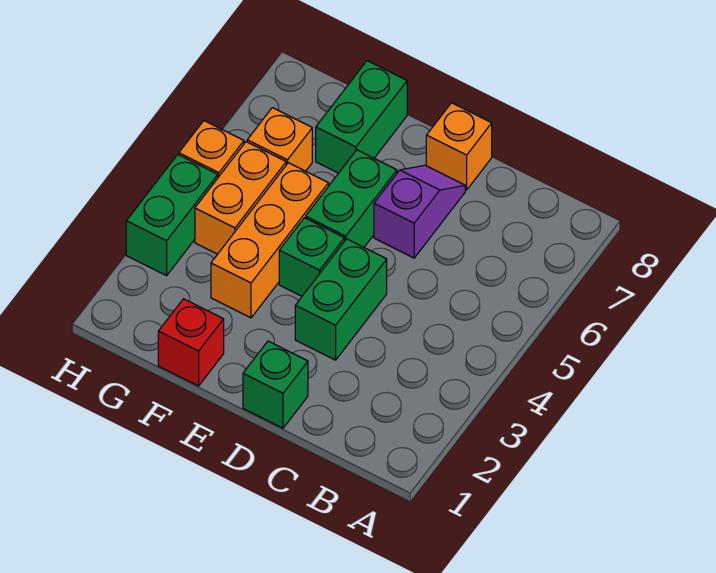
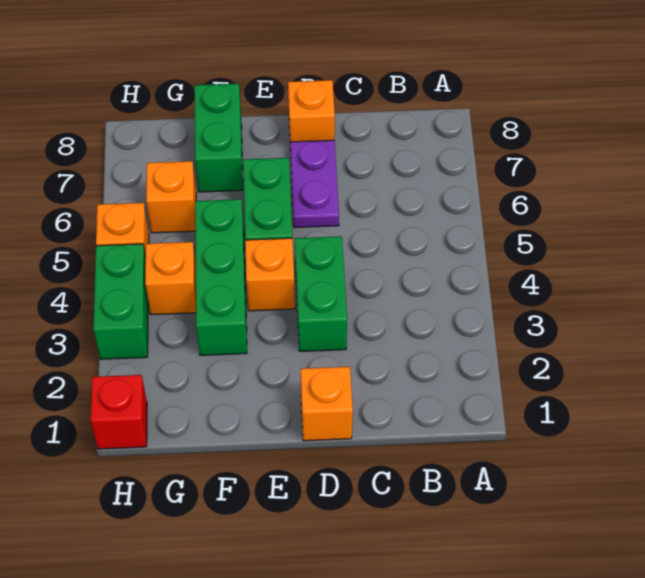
green 1x1 brick [243,341,308,428] -> orange 1x1 brick [301,367,353,441]
purple 1x2 slope [374,165,465,258] -> purple 1x2 plate [290,140,339,227]
green 1x1 brick [279,218,345,296] -> orange 1x1 brick [245,238,295,311]
red 1x1 brick [158,299,224,386] -> red 1x1 brick moved to [91,375,147,449]
orange 1x3 brick [211,163,329,318] -> green 1x3 brick [195,199,247,355]
orange 1x2 brick [195,142,286,254] -> orange 1x1 brick [145,242,196,315]

